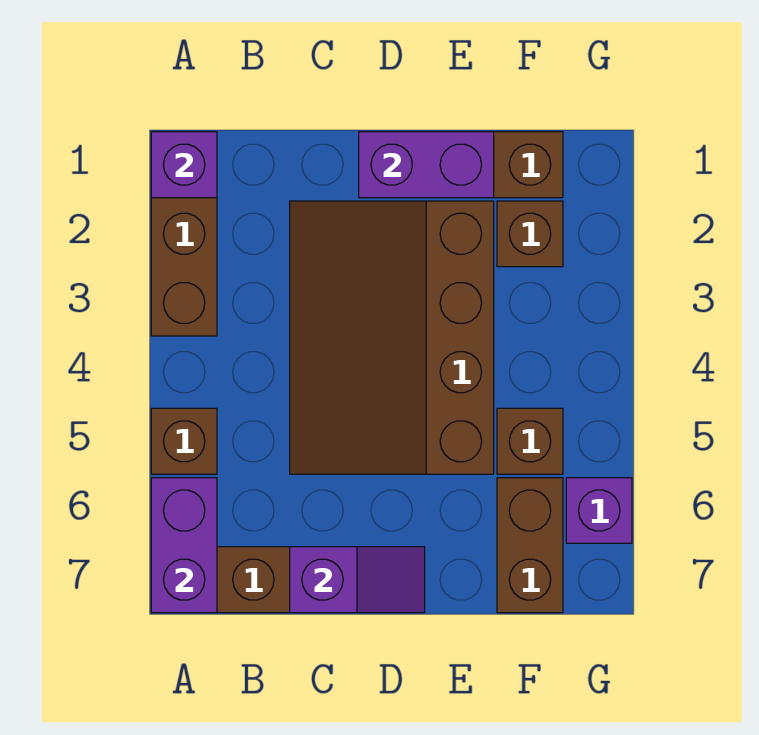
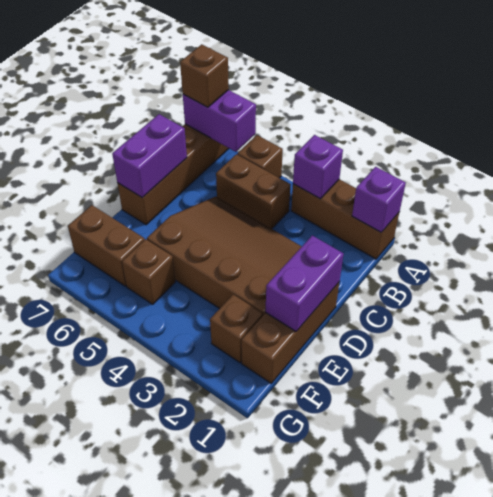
none -> brown 1x1 brick [180,44,229,107]
none -> brown 1x2 brick [216,154,291,229]
purple 1x2 slope [290,547,425,613] -> purple 1x2 brick [112,114,187,198]
purple 1x1 brick [566,478,632,543] -> purple 1x1 brick moved to [293,135,343,199]

